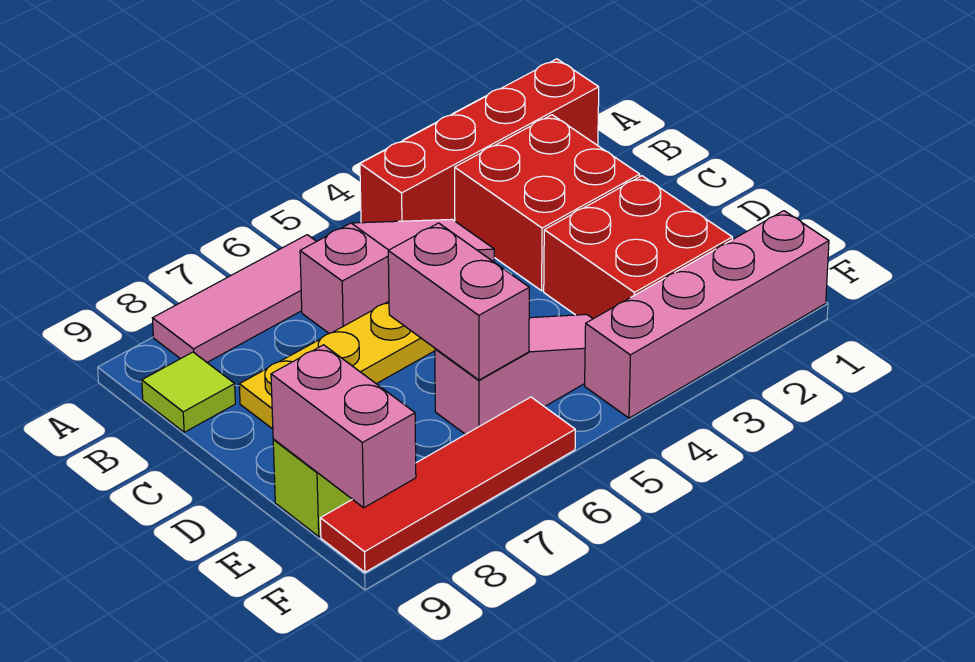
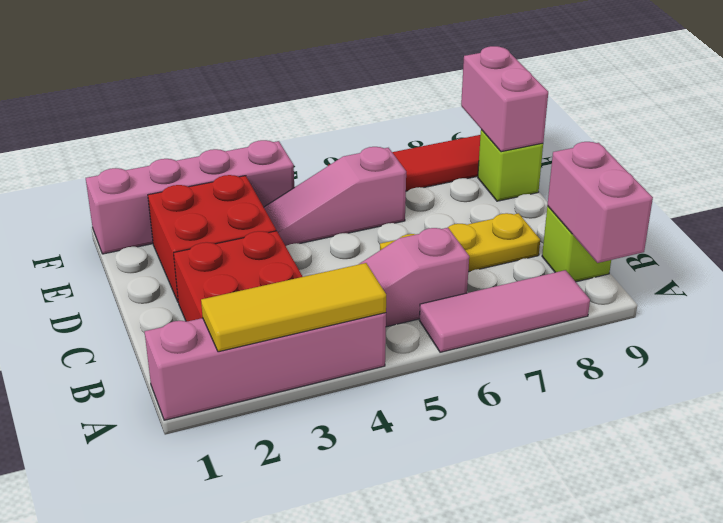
red 1x4 brick [360,59,599,223] -> pink 1x4 brick [145,313,386,420]
none -> yellow 1x3 tile [201,263,386,352]
lime 1x1 tile [142,352,235,432] -> lime 1x1 brick [542,206,611,282]
pink 1x2 brick [388,223,529,380] -> pink 1x2 brick moved to [547,142,653,263]

